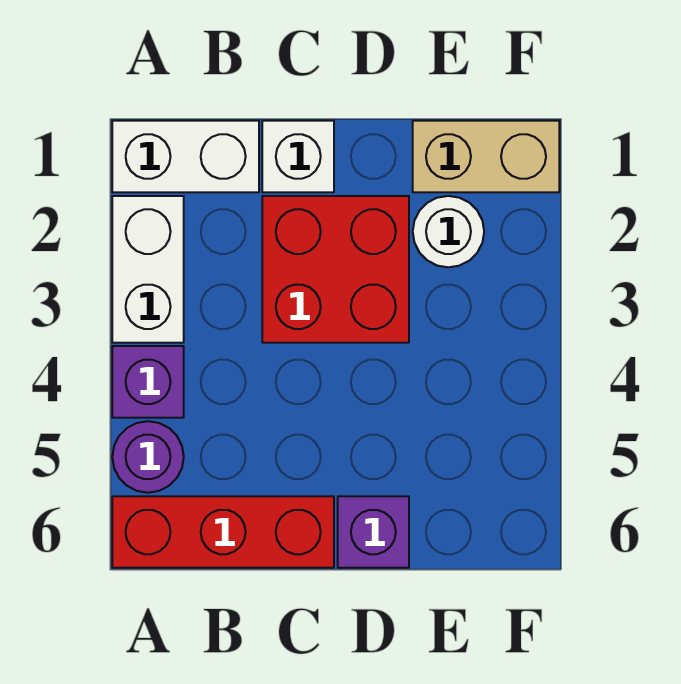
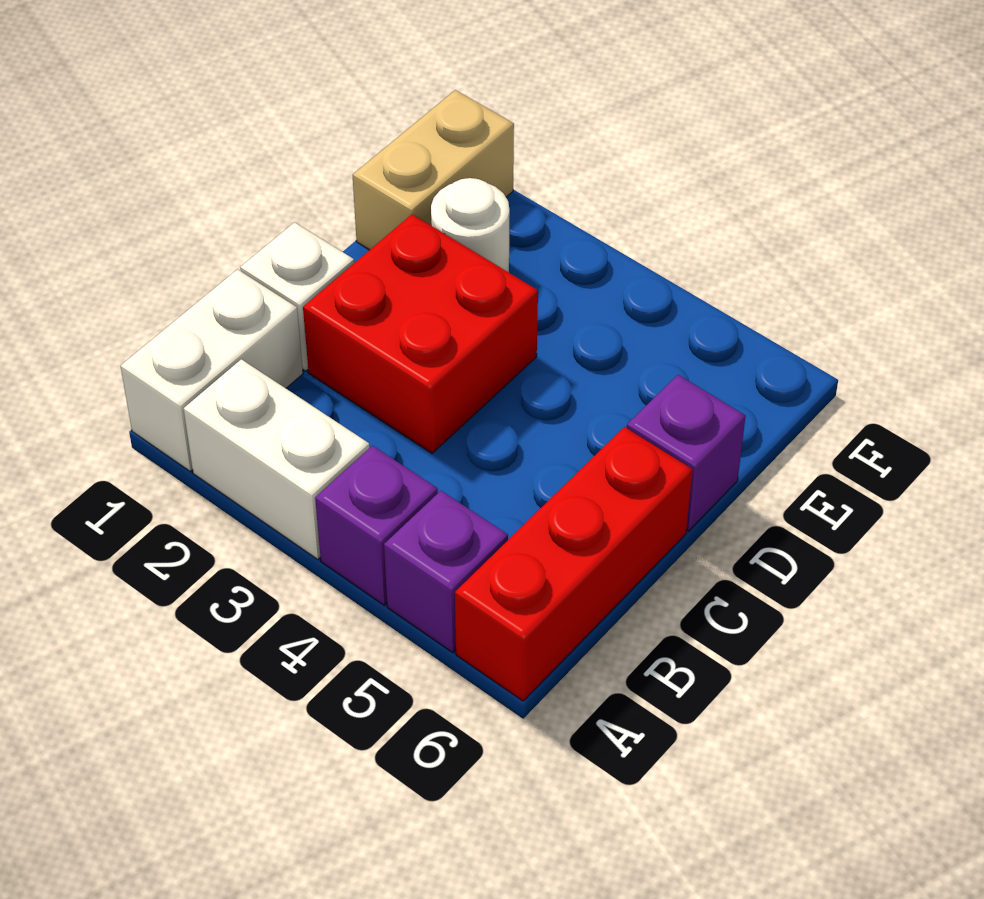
purple 1x1 round brick [112,421,184,493] -> purple 1x1 brick [384,491,508,652]

